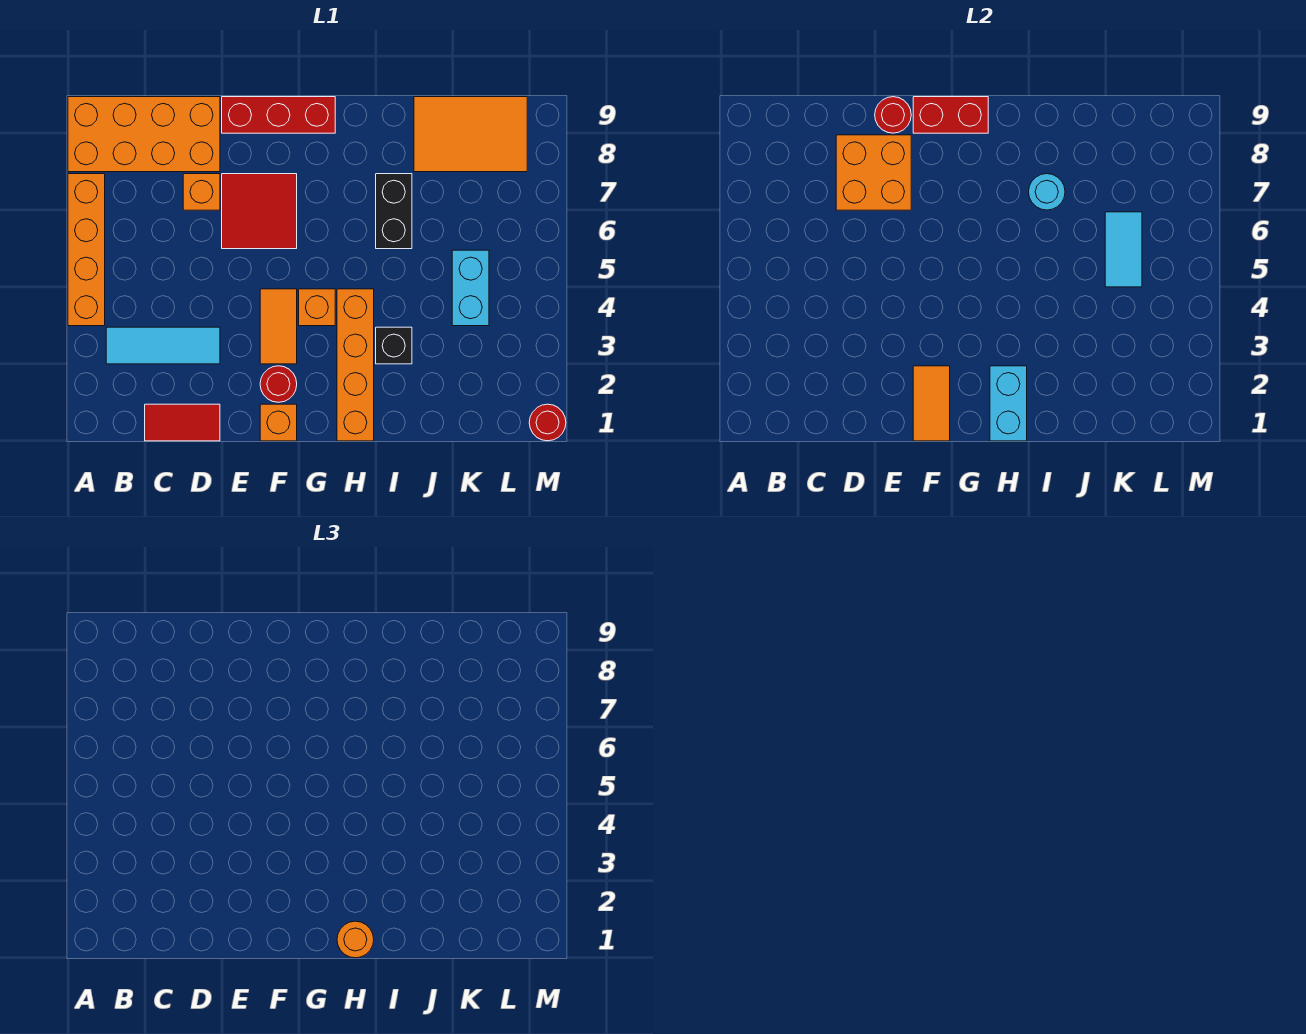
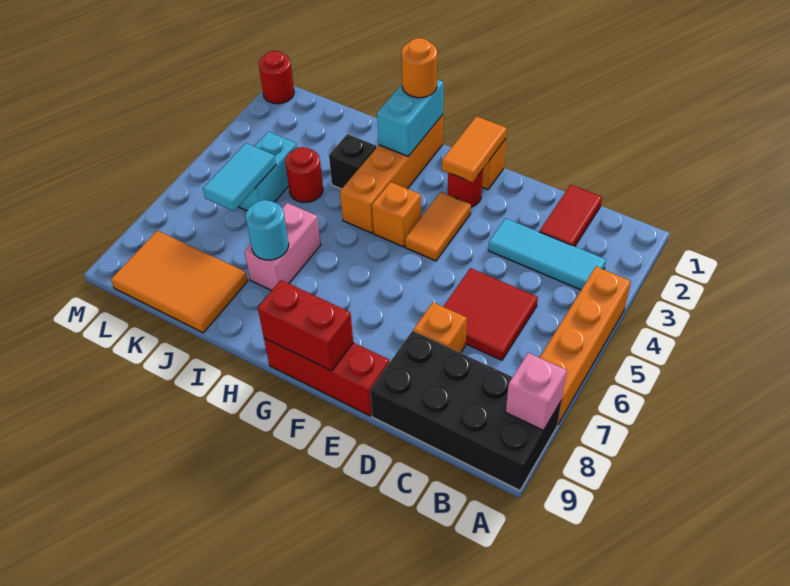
orange 2x4 brick [68,97,220,172] -> black 2x4 brick [370,331,562,490]
none -> pink 1x1 brick [506,353,567,431]
red 1x2 tile [145,404,220,441] -> red 1x2 tile turned to [539,185,602,246]
orange 2x2 brick [836,135,911,210] -> none
red 2x2 tile [222,174,297,249] -> red 2x2 tile moved to [443,268,538,360]
red 1x1 round brick [875,97,911,133] -> red 1x1 round brick moved to [285,147,323,202]
black 1x2 brick [376,174,412,249] -> pink 1x2 brick [245,203,321,291]

